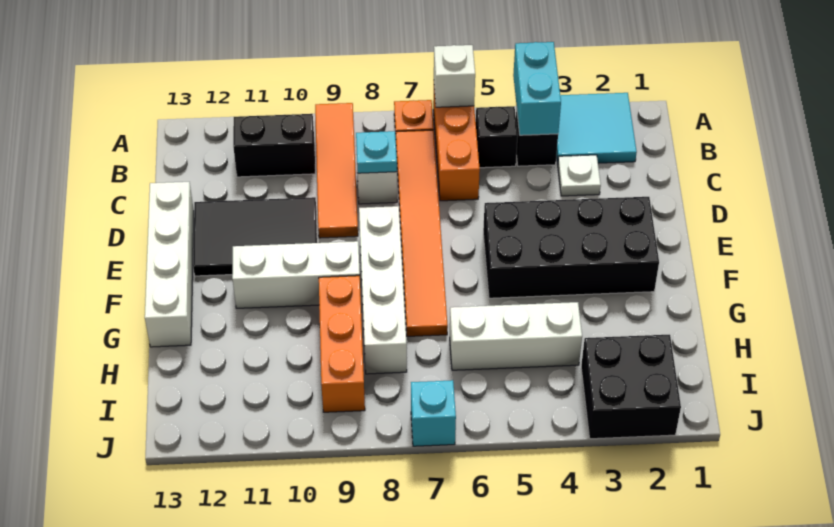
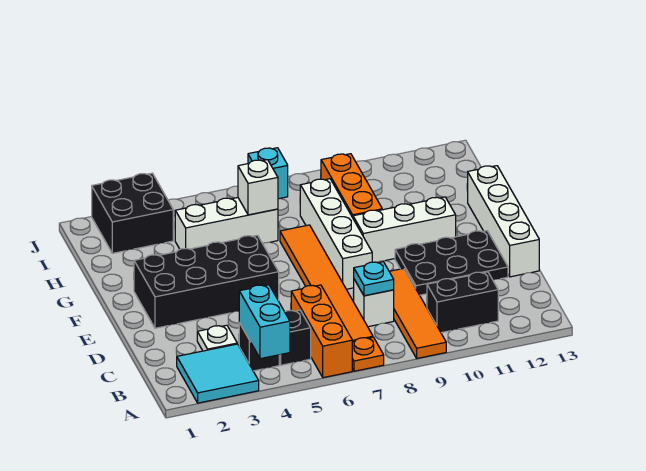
white 1x1 brick [434,45,475,107] -> white 1x1 brick moved to [238,160,278,215]
black 2x3 tile [193,197,317,276] -> black 2x3 plate [395,231,508,295]

